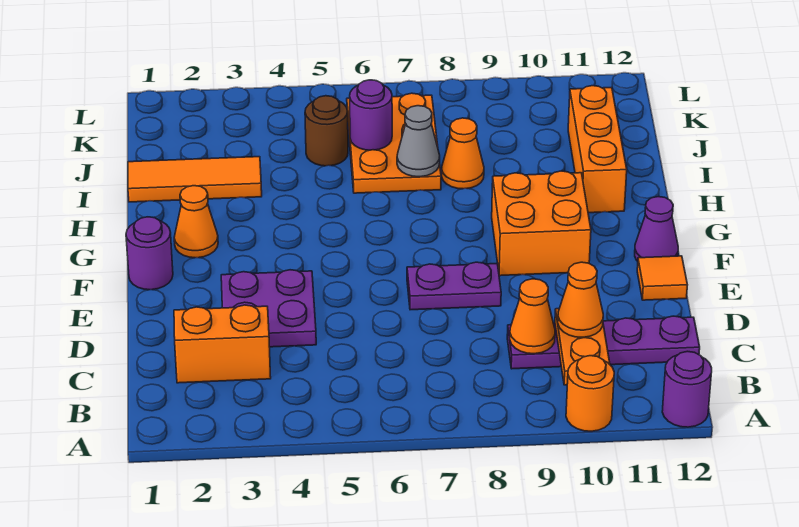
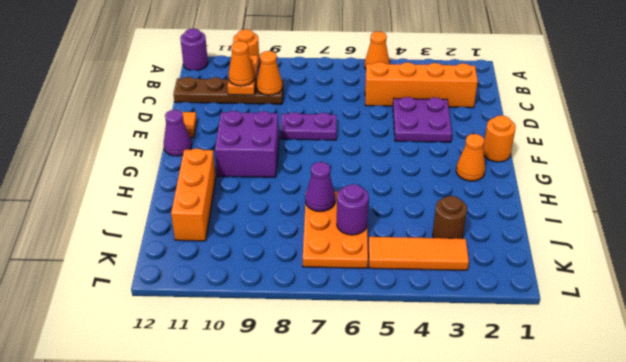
orange 1x2 brick [174,305,271,383] -> orange 1x4 brick [365,62,478,108]
purple 1x4 plate [507,316,700,369] -> brown 1x4 plate [173,77,283,104]
purple 1x1 round brick [126,217,173,290] -> orange 1x1 round brick [483,115,516,162]
orange 2x2 brick [492,171,591,276] -> purple 2x2 brick [215,111,279,177]
orange 1x3 tile [128,157,262,202] -> orange 1x3 tile moved to [369,237,469,270]
grey 1x1 cone [397,106,440,177] -> purple 1x1 cone [305,162,335,212]
orange 1x1 cone [442,118,484,189] -> orange 1x1 cone moved to [365,31,390,69]
brown 1x1 round brick [305,96,348,166] -> brown 1x1 round brick moved to [432,196,467,239]

